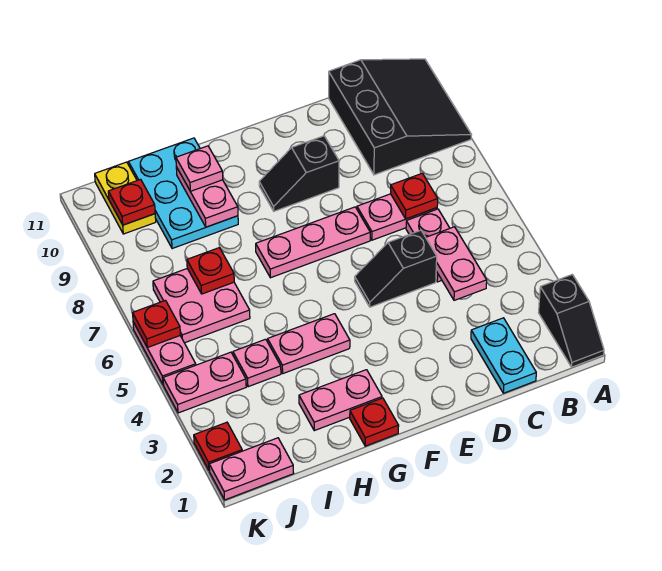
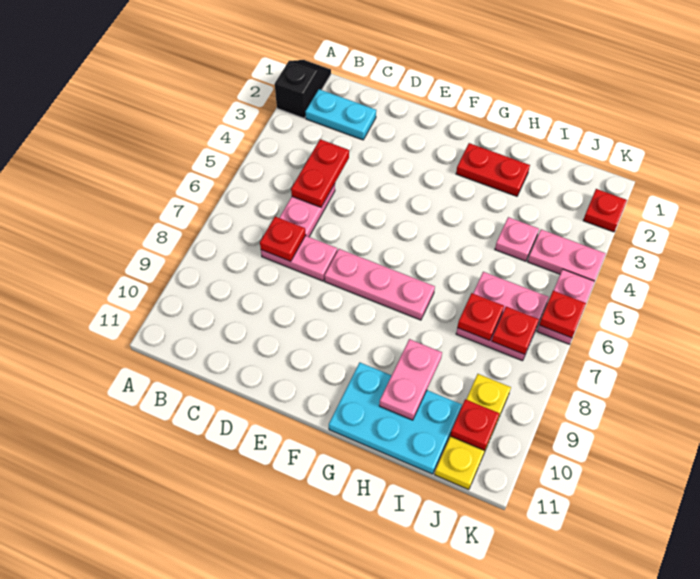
black 3x3 slope [329,59,471,175] -> none
cyan 1x2 plate [471,318,536,393] -> cyan 1x2 plate turned to [305,89,376,140]
pink 1x2 plate [426,227,487,300] -> red 1x2 plate [291,139,349,207]
black 1x2 slope [355,230,437,307] -> none
black 1x2 slope [259,136,339,211] -> none
red 1x1 plate [350,398,399,446] -> red 1x1 plate moved to [492,307,539,354]
pink 1x2 plate [299,370,382,431] -> red 1x2 plate [456,143,530,196]
pink 1x2 plate [268,314,350,373] -> none
cyan 2x3 plate [129,138,238,249] -> cyan 2x3 plate turned to [329,363,462,474]
pink 1x1 plate [176,146,223,191] -> none
pink 1x2 plate [209,438,294,500] -> none
yellow 1x2 plate [95,162,156,234] -> yellow 1x3 plate [435,374,511,490]

